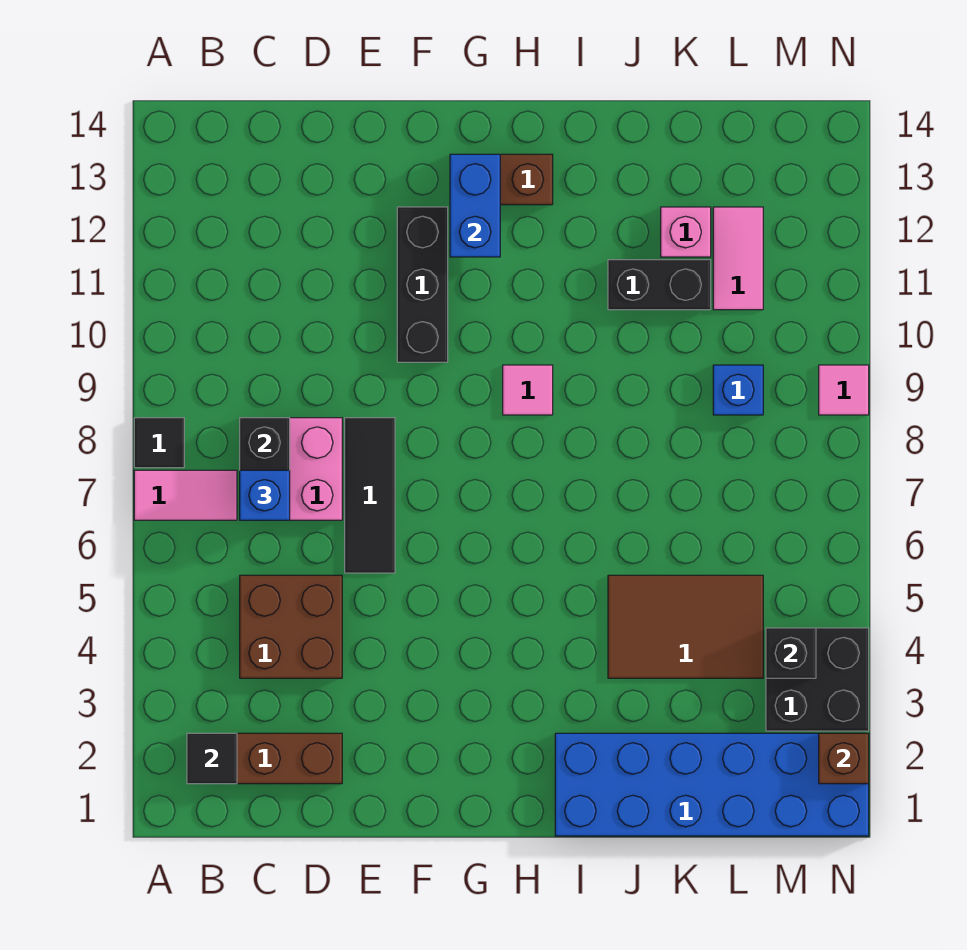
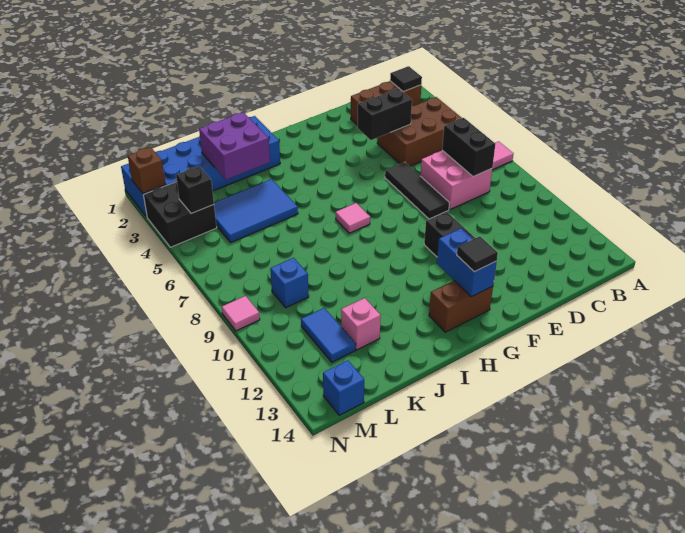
black 1x1 tile [134,418,184,468] -> black 1x1 tile moved to [457,236,498,272]
brown 2x2 brick [240,575,342,678] -> brown 2x3 brick [377,97,462,166]
blue 1x1 brick [240,470,290,520] -> blue 1x1 brick moved to [323,360,364,415]
pink 1x1 tile [503,365,553,415] -> pink 1x1 tile moved to [336,203,370,233]
none -> purple 2x2 brick [199,112,270,180]
brown 2x3 tile [608,575,763,678] -> blue 2x3 tile [214,179,298,242]
black 1x2 brick [608,260,711,310] -> black 1x2 brick moved to [358,89,412,140]
pink 1x2 tile [713,207,763,310] -> blue 1x2 tile [301,308,356,362]

